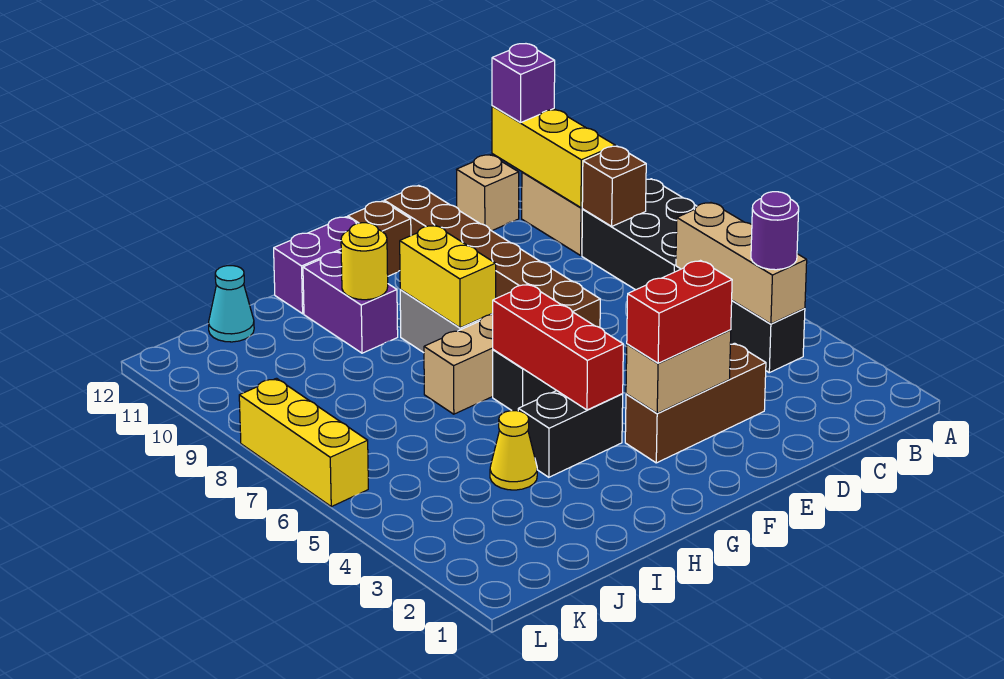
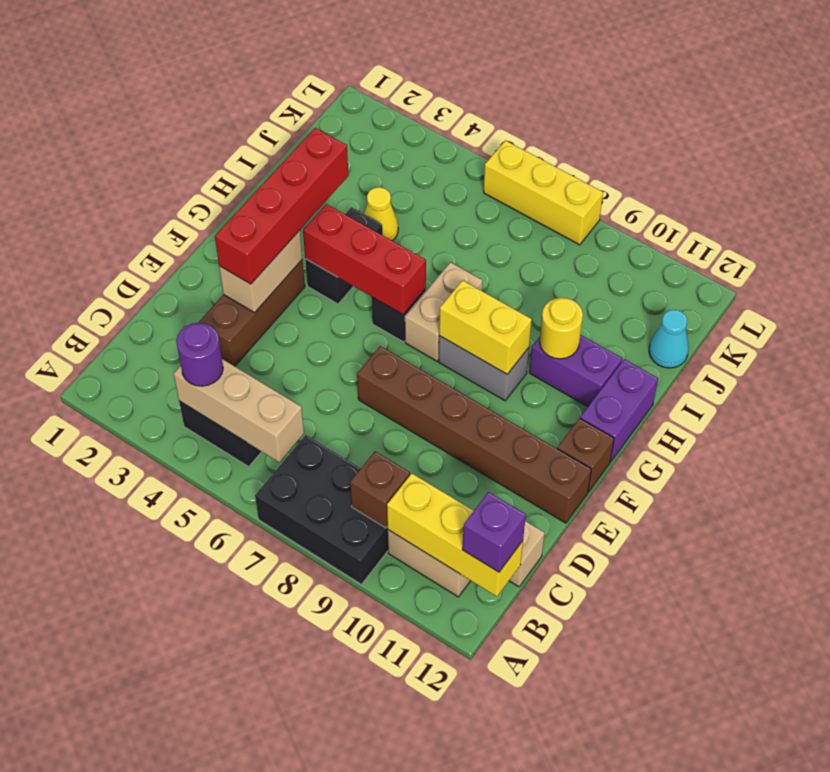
red 1x2 brick [627,261,732,363] -> red 1x4 brick [215,128,348,284]

